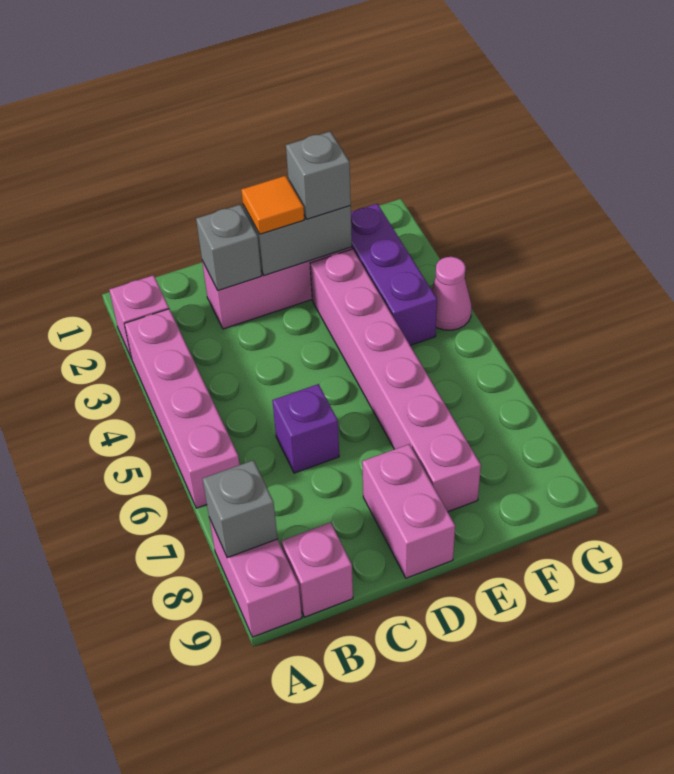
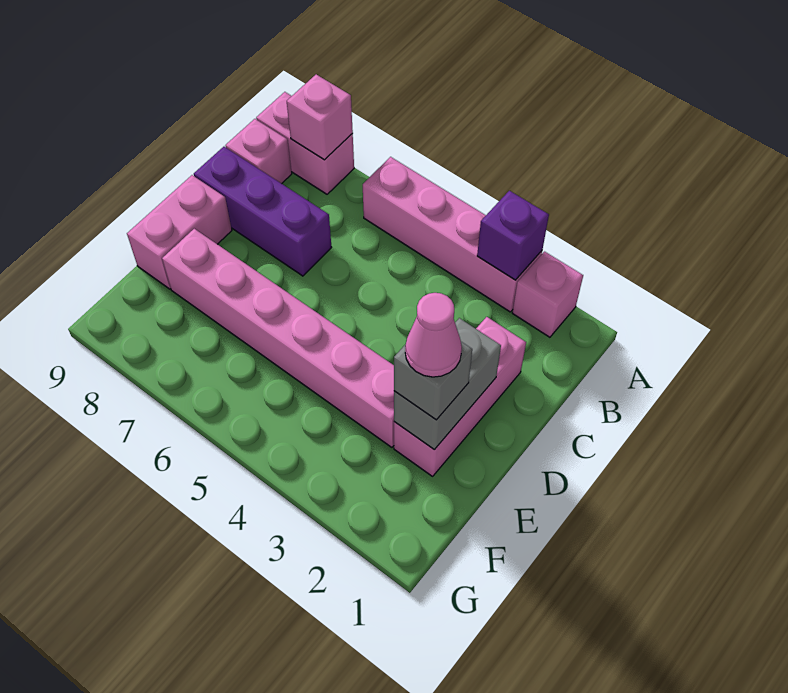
grey 1x1 brick [202,460,278,558] -> pink 1x1 brick [287,74,353,160]
grey 1x1 brick [196,205,261,290] -> none
purple 1x1 brick [272,384,339,473] -> purple 1x1 brick moved to [477,191,549,280]
orange 1x1 tile [241,176,304,234] -> none
pink 1x2 brick [362,444,455,578] -> pink 1x2 brick turned to [127,175,232,289]
purple 1x3 brick [351,204,437,345] -> purple 1x3 brick moved to [194,147,332,276]
pink 1x1 cone [431,257,471,330] -> pink 1x1 cone moved to [405,293,462,377]

